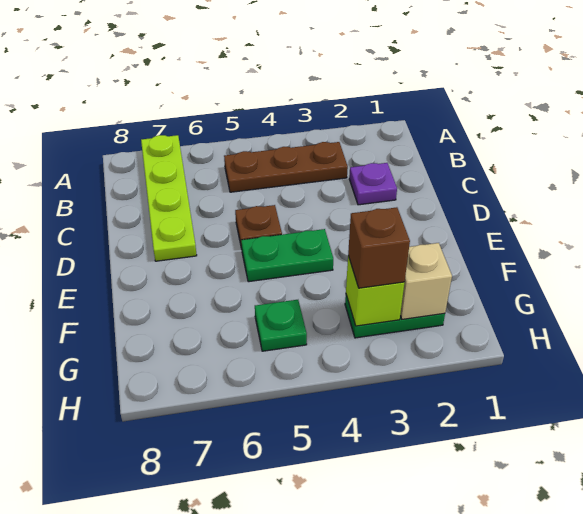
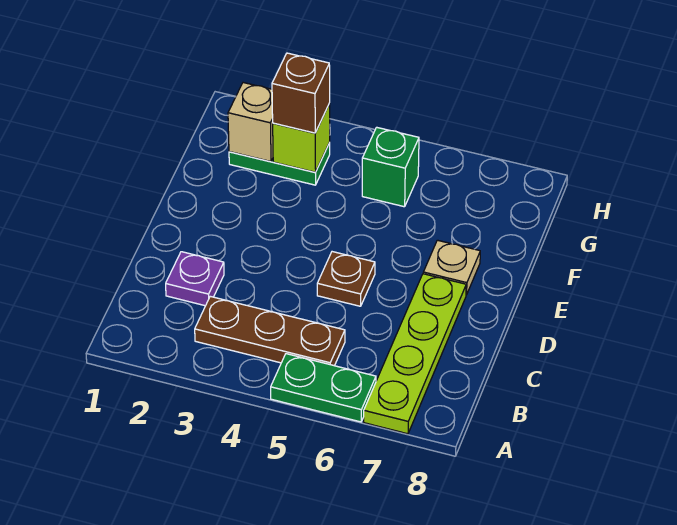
green 1x2 plate [241,229,333,282] -> green 1x2 plate moved to [271,354,376,422]
none -> tan 1x1 plate [423,240,480,295]
green 1x1 plate [255,300,307,351] -> green 1x1 brick [362,127,419,207]

